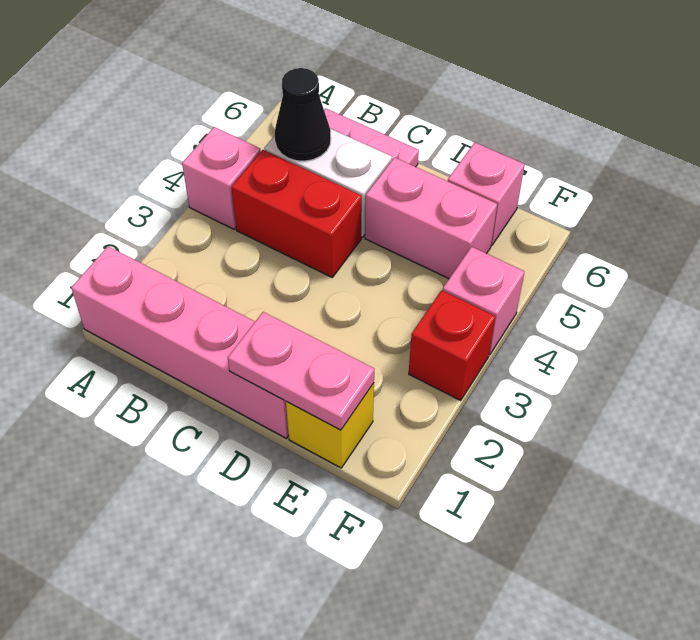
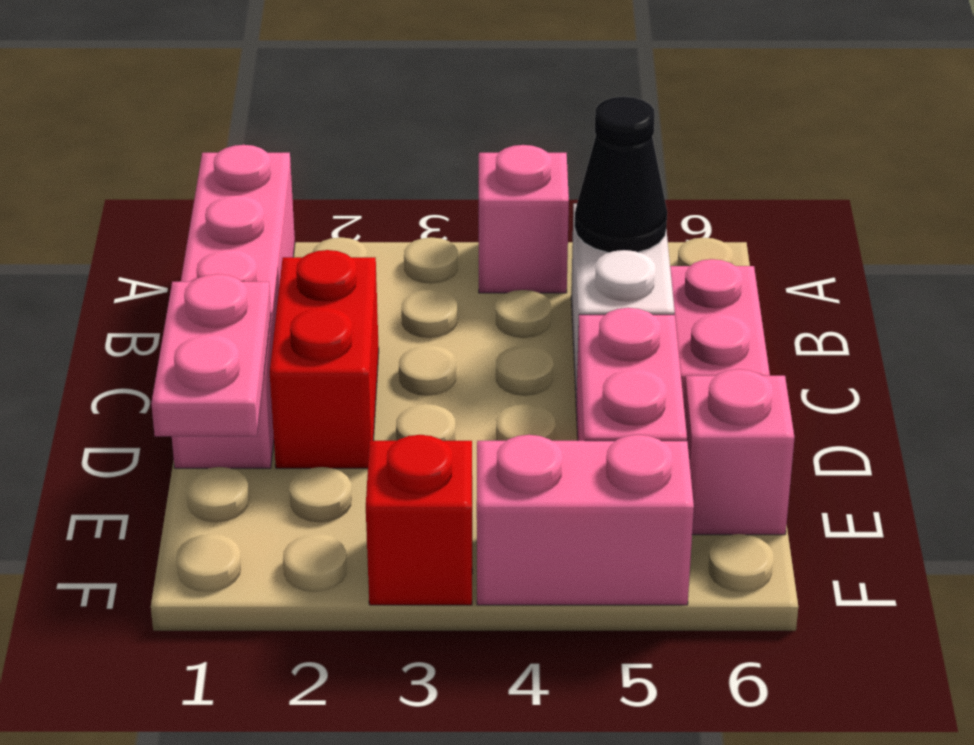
red 1x2 brick [231,150,362,277] -> red 1x2 brick moved to [270,250,379,468]
yellow 1x1 brick [286,383,374,468] -> none
pink 1x1 brick [443,247,524,355] -> pink 1x2 brick [477,435,694,605]

